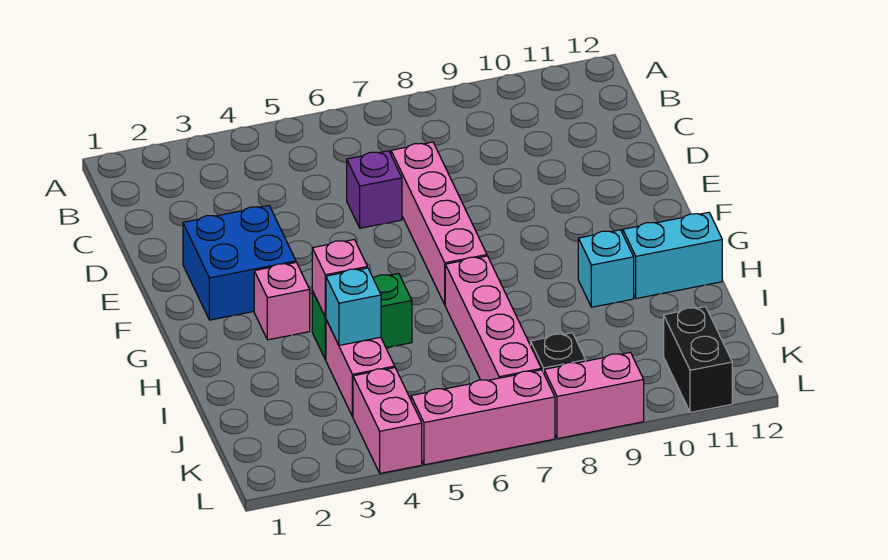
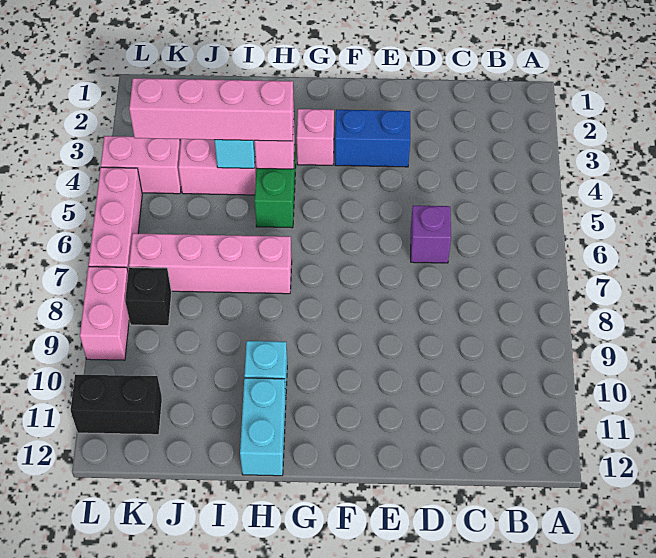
pink 1x4 brick [391,142,487,304] -> pink 1x4 brick moved to [129,78,294,141]
blue 2x2 brick [183,206,296,320] -> blue 1x2 brick [335,110,410,167]

